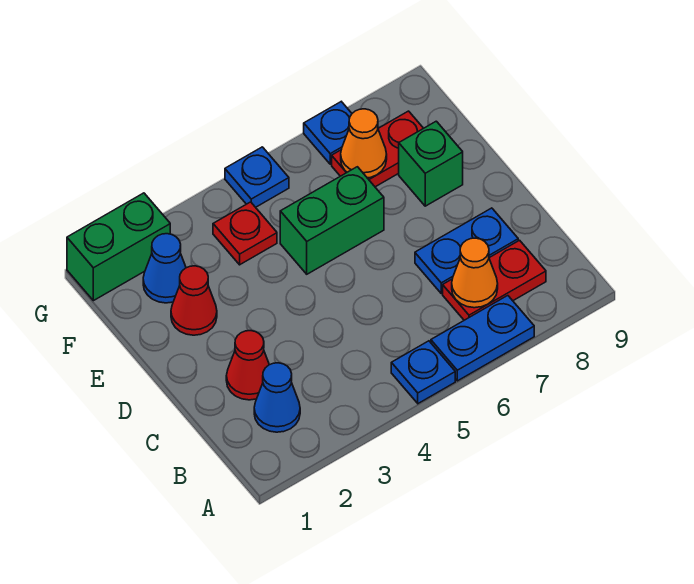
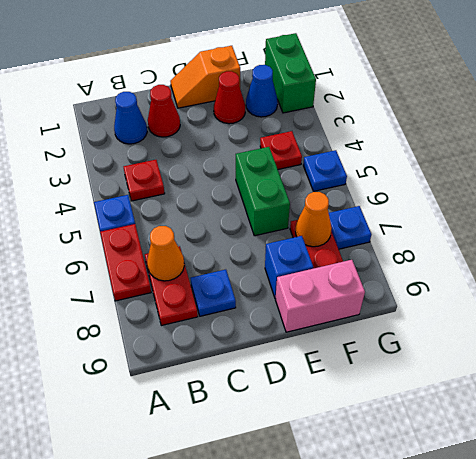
blue 1x2 plate [431,296,534,381] -> red 1x2 plate [100,224,151,301]
none -> red 1x1 plate [124,160,165,201]
blue 1x2 plate [415,208,518,293] -> blue 1x1 plate [191,270,236,316]
none -> orange 1x2 slope [171,46,240,108]
green 1x1 brick [399,121,463,206] -> blue 1x1 brick [265,236,313,299]
none -> pink 1x2 brick [276,260,365,332]

